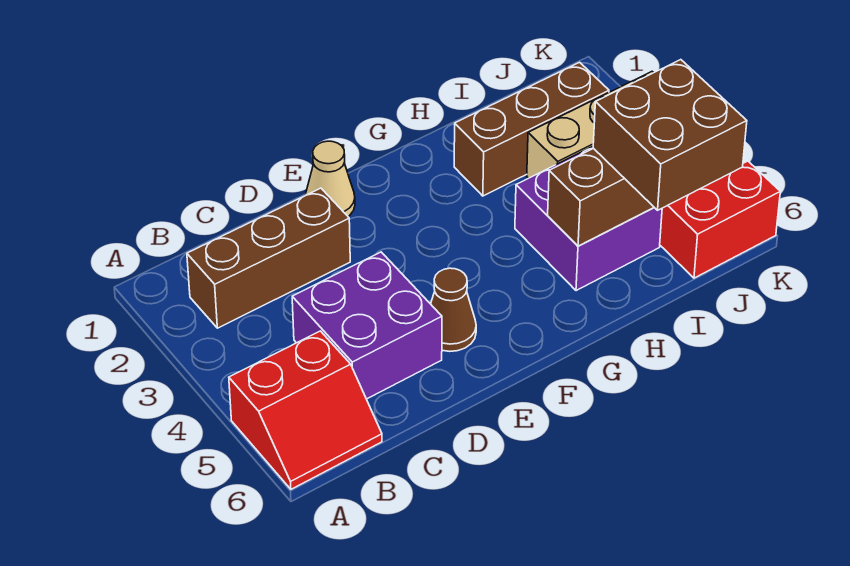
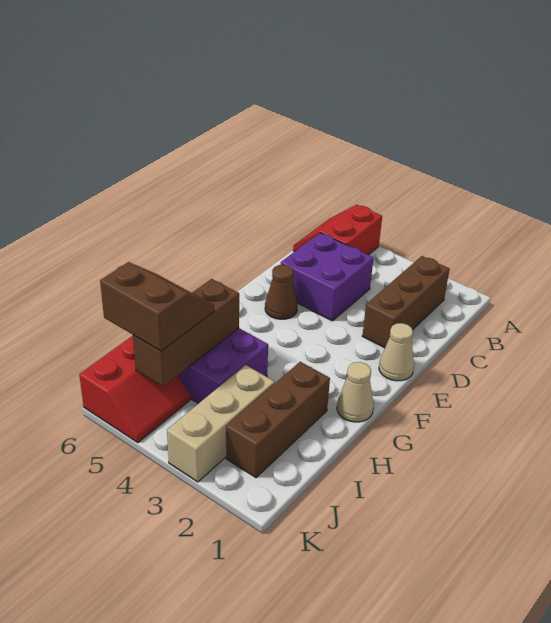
none -> tan 1x1 cone [337,362,374,422]
brown 2x2 brick [593,60,747,210] -> brown 2x2 slope [100,262,214,351]

